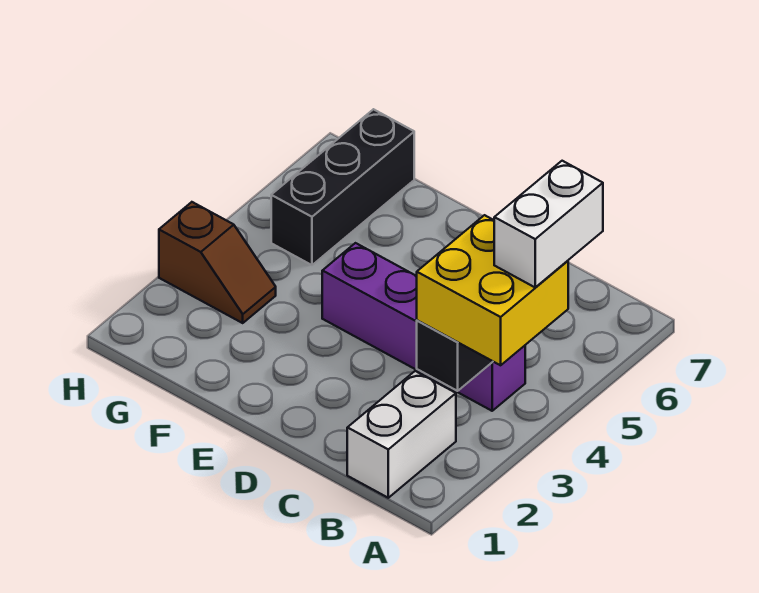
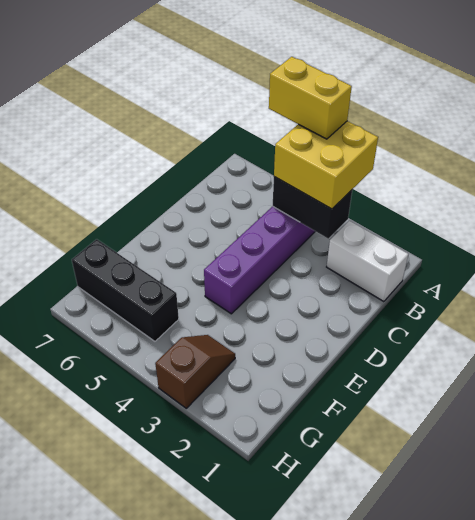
white 1x2 brick [494,161,603,288] -> yellow 1x2 brick [269,57,352,139]

